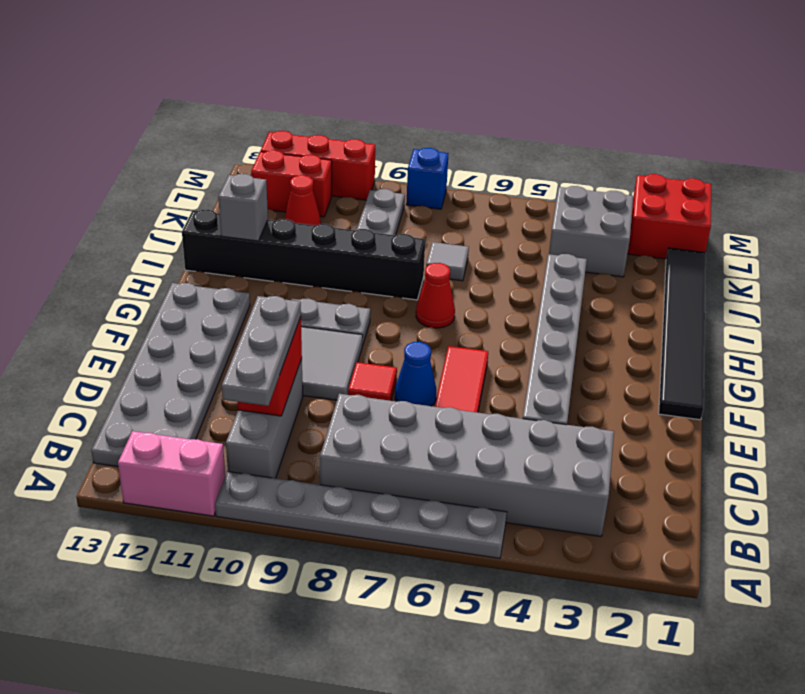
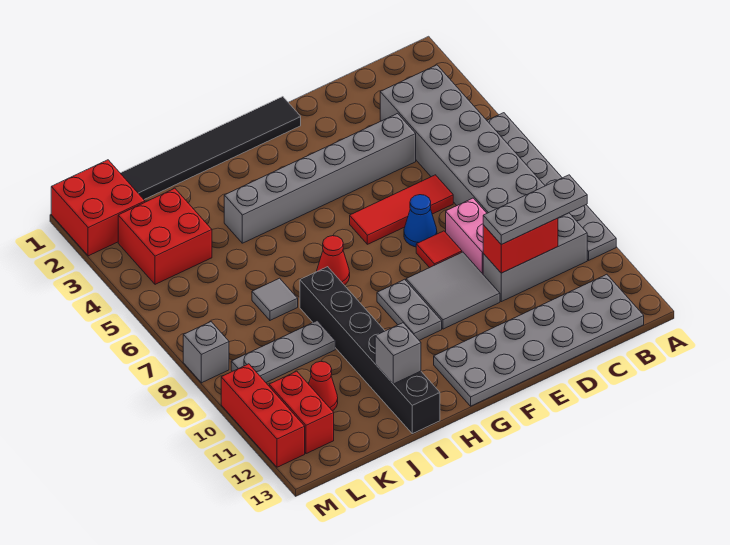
pink 1x2 brick [118,431,225,516] -> pink 1x2 brick moved to [446,198,487,274]
grey 2x2 brick [549,186,633,277] -> red 2x2 brick [118,188,212,284]
blue 1x1 brick [406,148,449,209] -> grey 1x1 brick [183,322,229,383]

